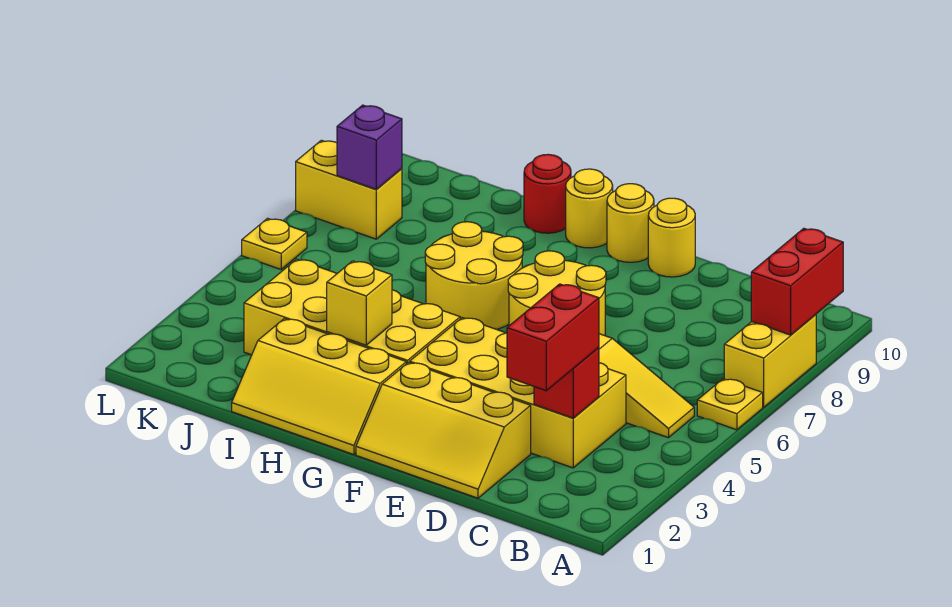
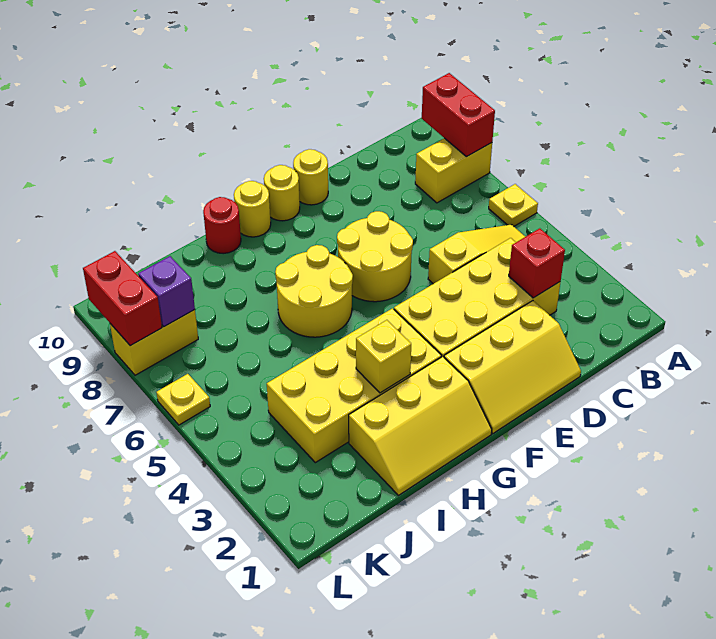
yellow 1x2 brick [724,315,816,407] -> yellow 1x2 brick turned to [415,138,492,203]
red 1x2 brick [507,284,599,391] -> red 1x2 brick moved to [83,251,162,346]

